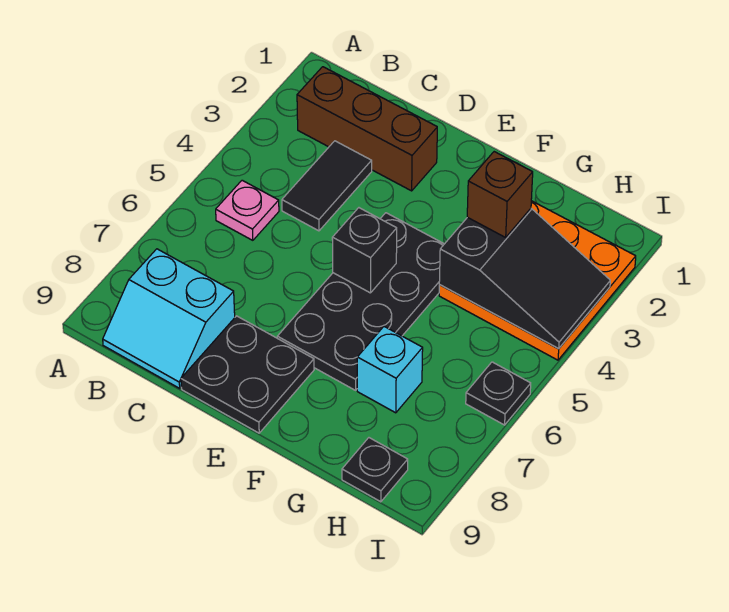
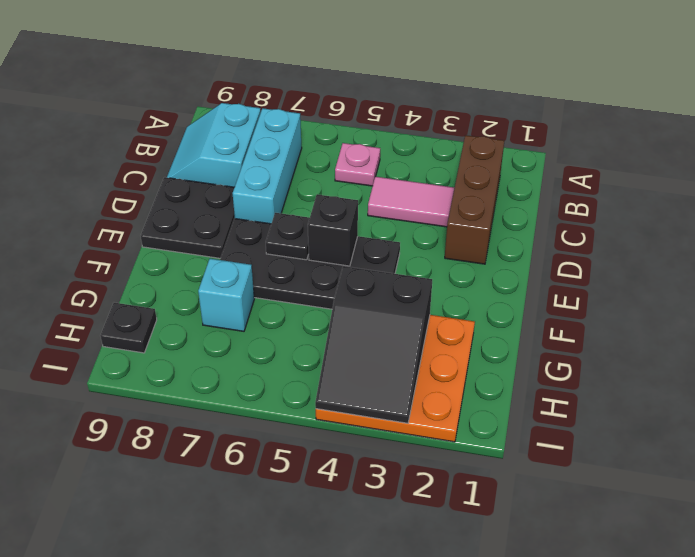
none -> cyan 1x3 brick [233,108,302,224]
black 1x2 tile [282,141,372,231] -> pink 1x2 tile [368,177,455,227]
brown 1x1 brick [467,152,533,237] -> none
black 1x1 plate [466,362,531,425] -> black 1x1 plate moved to [266,213,310,260]

